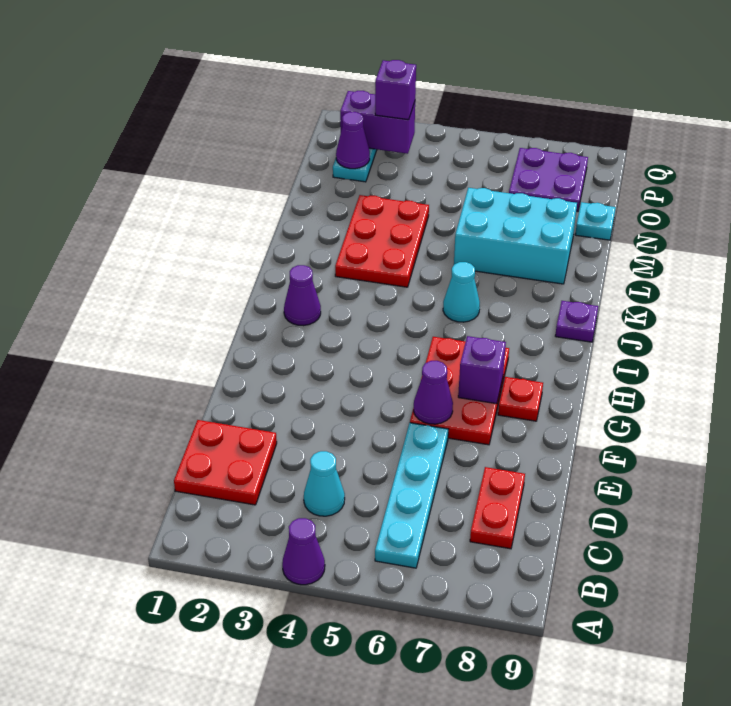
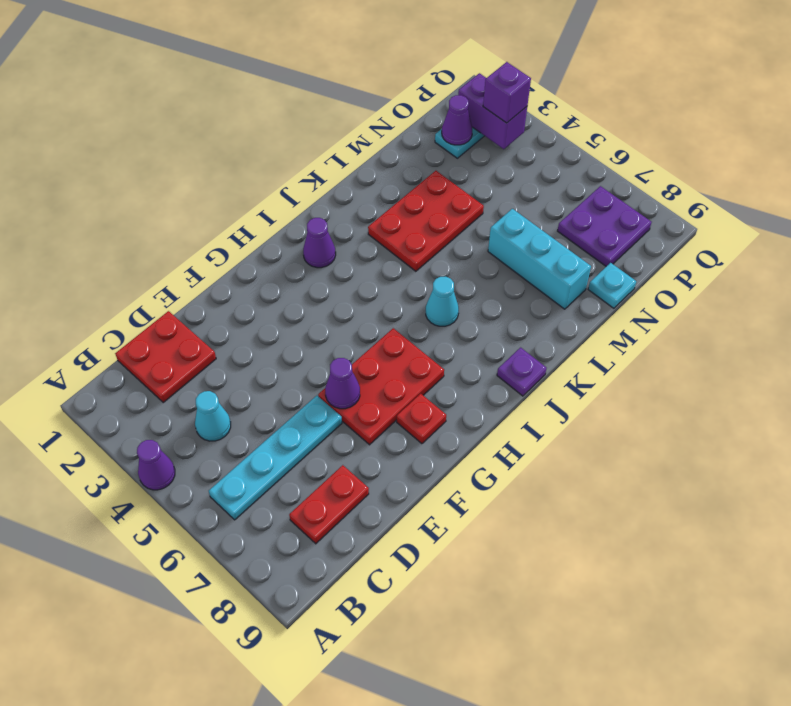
purple 1x1 brick [458,336,506,404] -> none
cyan 2x3 brick [454,188,577,284] -> cyan 1x3 brick [488,209,591,309]

